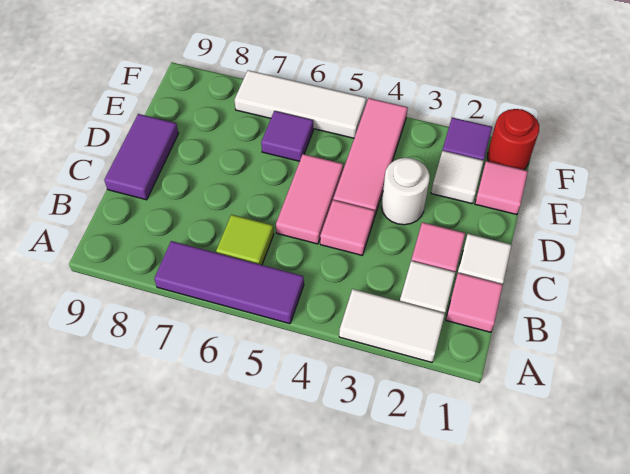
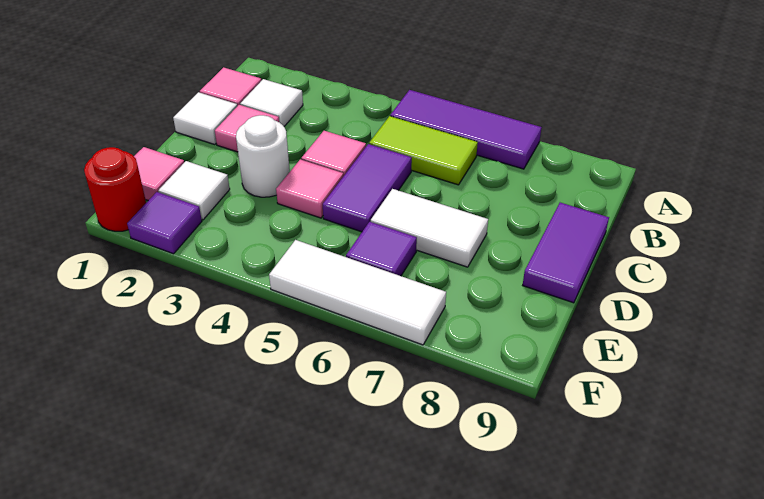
white 1x2 tile [339,289,445,362] -> white 1x2 tile moved to [371,189,488,267]
lime 1x1 tile [216,215,274,265] -> lime 1x2 tile [369,116,478,185]
pink 1x2 tile [276,154,343,244] -> purple 1x2 tile [323,144,412,232]
pink 1x3 tile [333,98,408,218] -> pink 1x1 tile [276,159,343,218]

